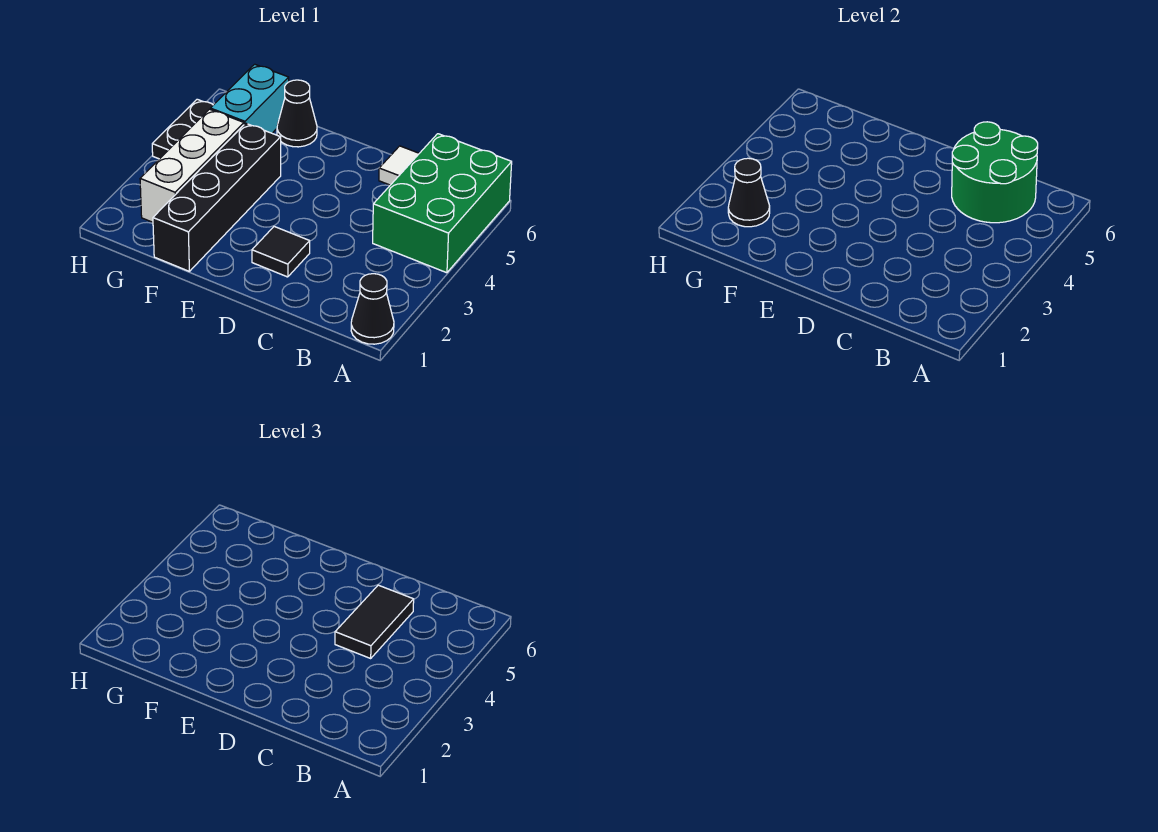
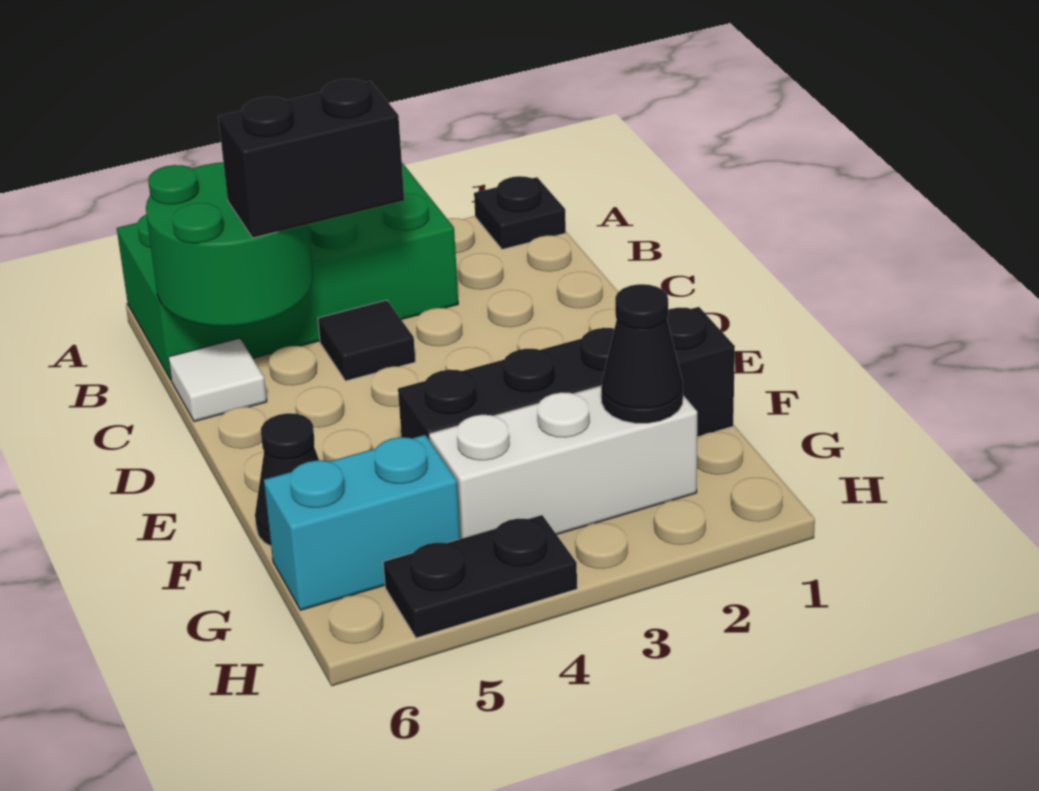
black 1x1 cone [351,274,394,344] -> black 1x1 plate [474,176,566,249]
green 2x3 brick [373,134,512,273] -> green 2x4 brick [117,163,458,380]
black 1x2 tile [335,585,414,658] -> black 1x2 brick [218,79,404,238]
black 1x1 tile [252,227,310,277] -> black 1x1 tile moved to [318,300,415,381]

